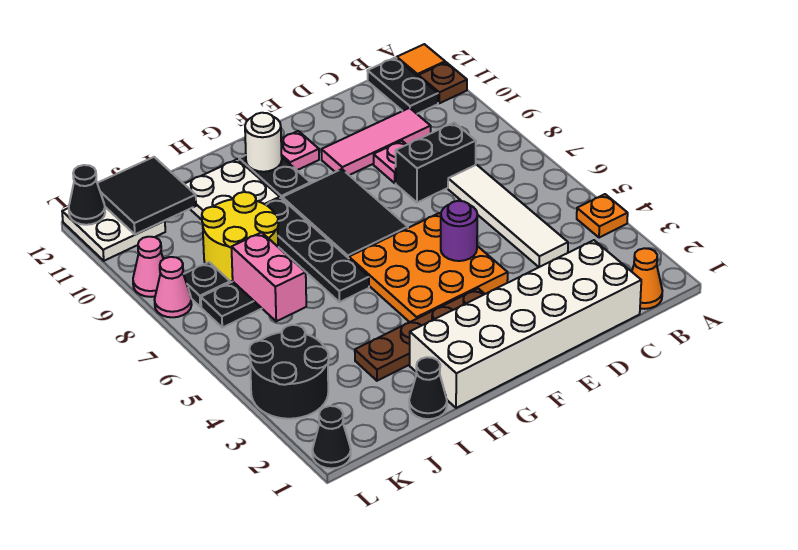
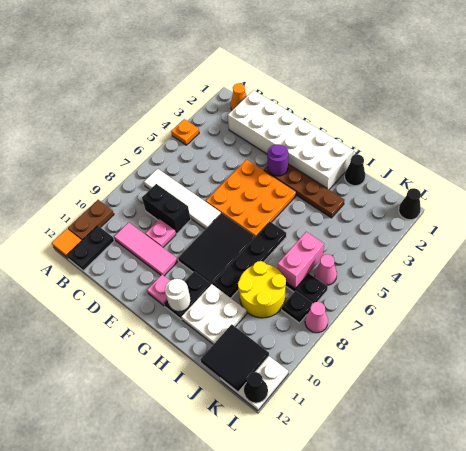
brown 1x1 plate [418,62,467,103] -> brown 1x2 plate [68,200,114,240]
white 1x4 tile [448,165,568,267] -> white 1x4 tile turned to [144,169,221,229]
purple 1x1 round brick [441,201,477,261] -> purple 1x1 round brick moved to [267,144,288,176]
black 2x2 round brick [249,325,329,419] -> none
pink 1x1 cone [133,237,163,297] -> pink 1x1 cone moved to [315,254,337,285]

